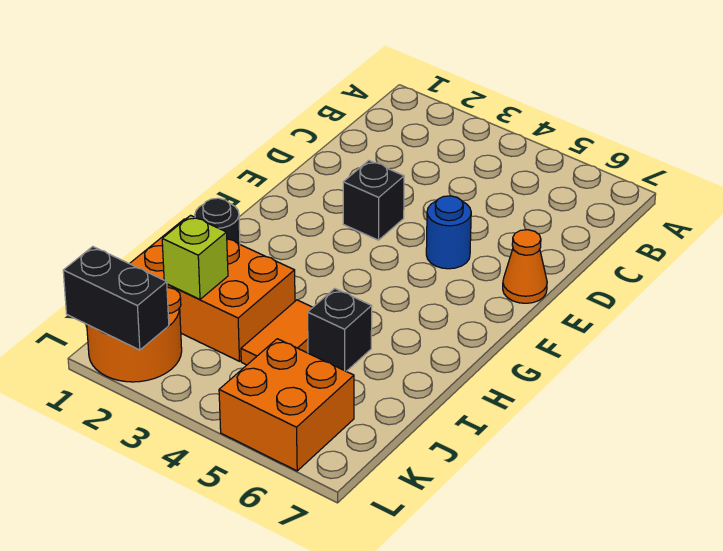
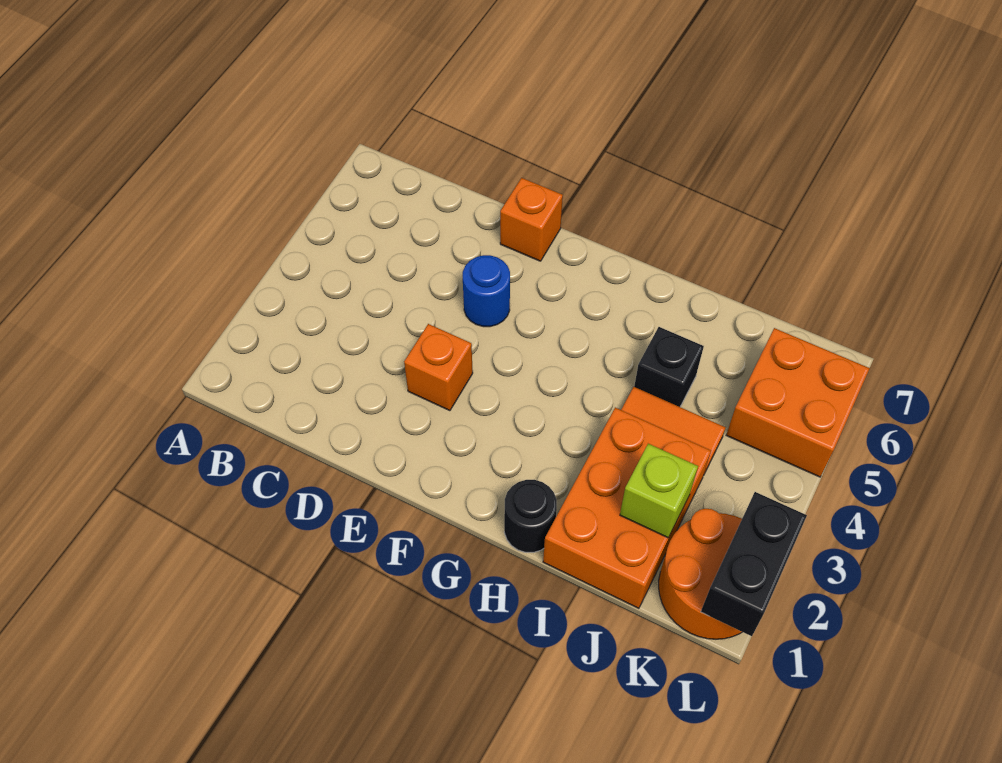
black 1x1 brick [343,161,404,240] -> orange 1x1 brick [404,324,473,411]
orange 1x1 cone [503,230,547,303] -> orange 1x1 brick [500,178,563,261]

